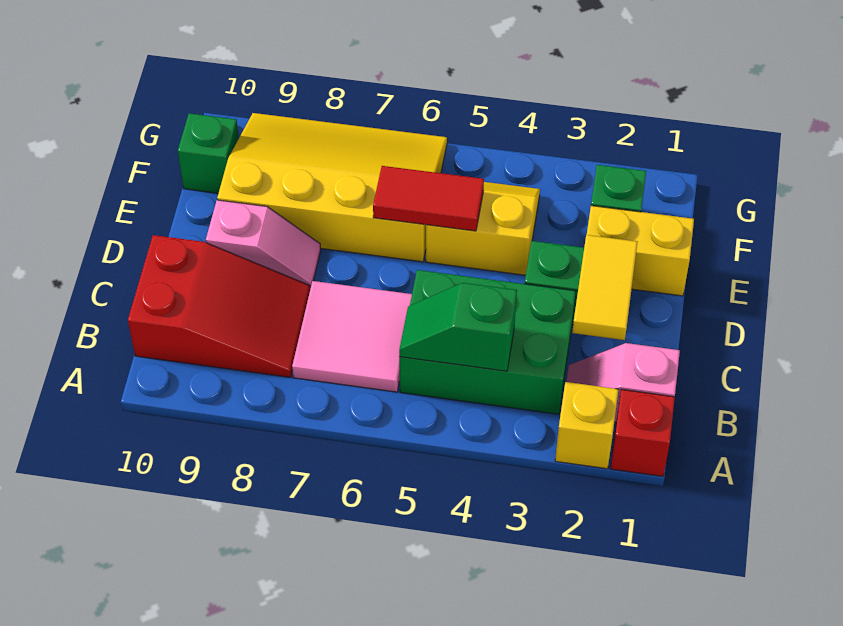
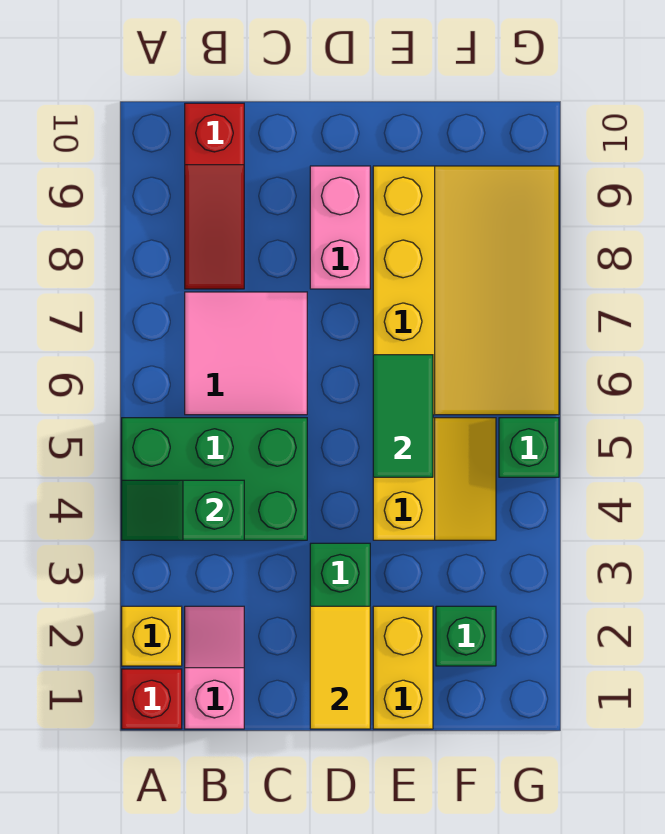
green 2x3 brick [399,270,576,414] -> green 2x3 brick turned to [122,418,307,540]
green 1x2 slope [399,283,517,371] -> green 1x2 slope turned to [122,480,244,540]
red 2x3 slope [128,235,310,377] -> red 1x3 slope [185,103,244,289]
yellow 1x2 tile [572,235,637,340] -> yellow 1x2 tile turned to [310,606,370,729]
pink 1x2 slope [206,200,321,288] -> pink 1x2 brick [310,166,370,289]
red 1x2 tile [373,166,484,231] -> green 1x2 tile [373,355,433,477]
green 1x1 brick [178,113,239,193] -> green 1x1 brick moved to [499,418,559,477]

